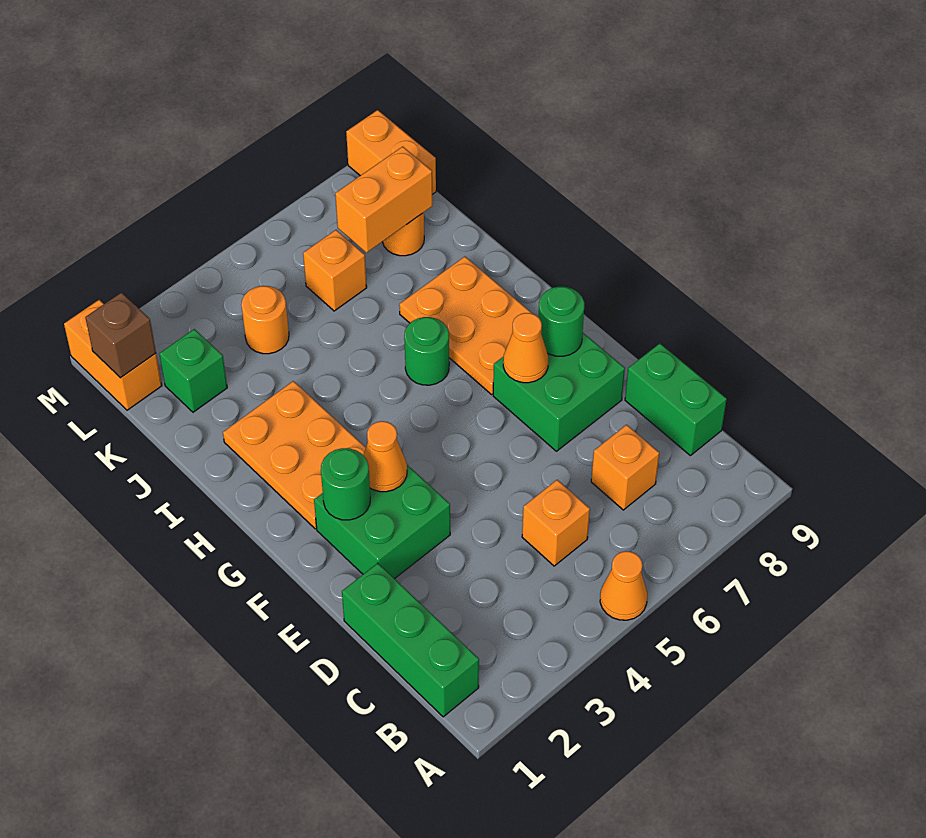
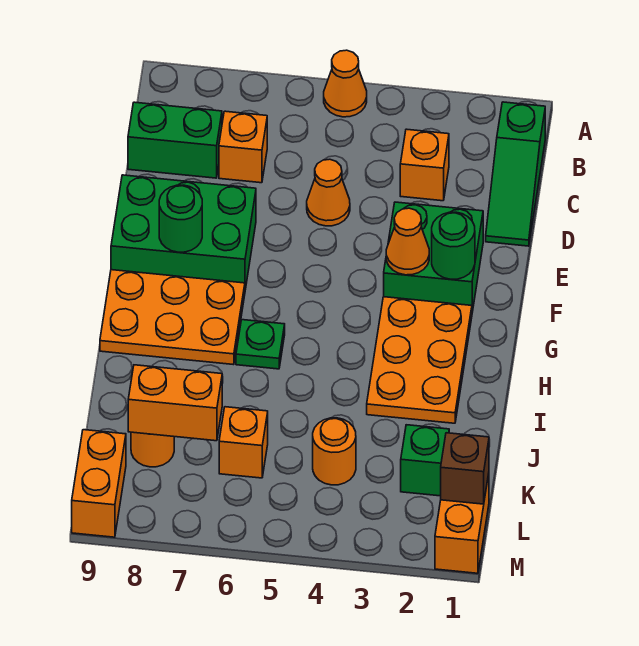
green 1x3 brick [342,563,479,717] -> green 1x3 slope [486,102,545,246]
orange 1x1 brick [522,480,590,566] -> orange 1x1 brick moved to [400,129,449,201]
green 1x2 brick [625,343,727,456] -> green 1x2 brick turned to [128,102,222,178]
green 2x2 brick [493,333,625,451] -> green 2x3 brick [111,175,256,290]
orange 1x1 cone [503,313,548,383] -> orange 1x1 cone moved to [307,159,350,226]
orange 2x3 plate [399,256,533,394] -> orange 2x3 plate turned to [100,270,245,365]
green 1x1 round brick [404,317,449,385] -> green 1x1 plate [236,320,285,369]

